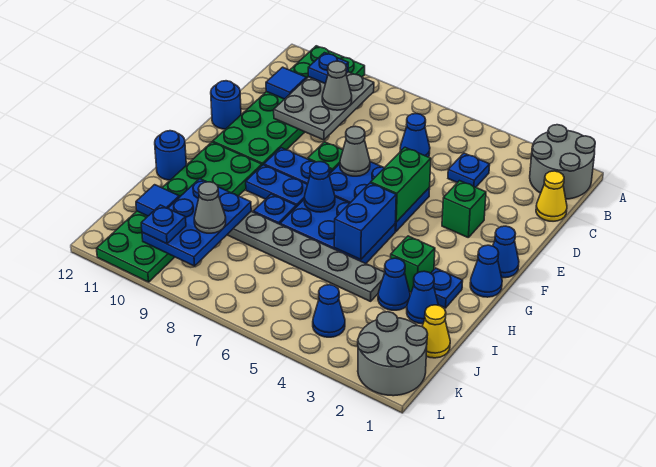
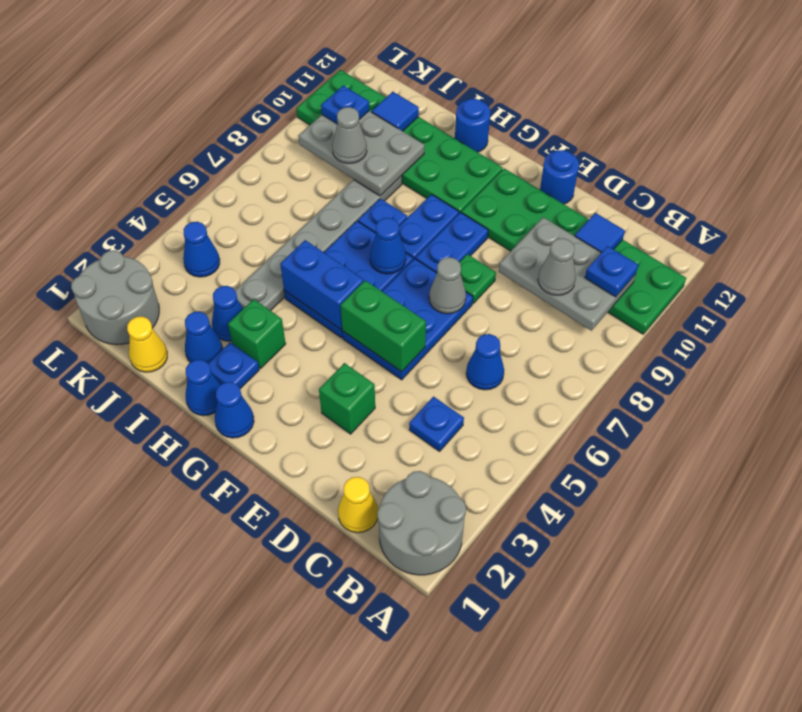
blue 1x1 cone [493,226,519,278] -> blue 1x1 cone moved to [186,360,220,416]
blue 2x3 plate [142,179,251,266] -> grey 2x3 plate [299,111,424,196]

